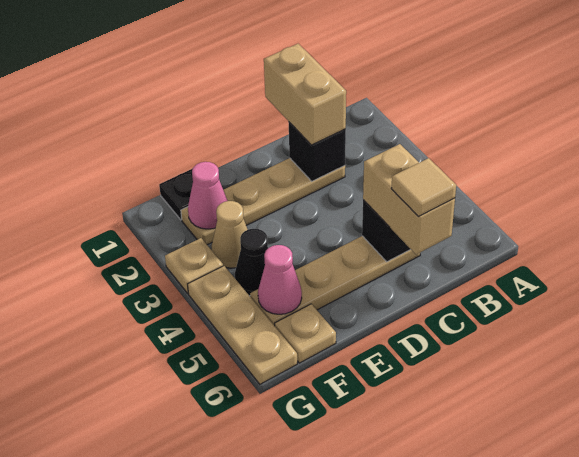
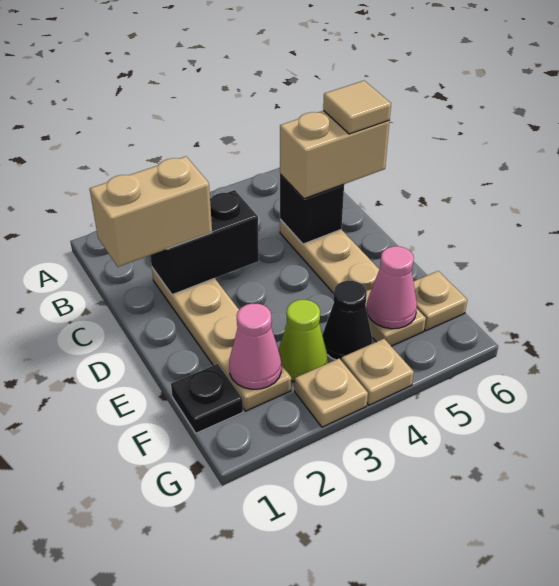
black 1x1 brick [289,122,346,181] -> black 1x2 brick [150,190,259,295]
tan 1x1 cone [211,201,248,268] -> lime 1x1 cone [279,300,328,382]
tan 1x3 plate [188,266,297,384] -> tan 1x1 plate [341,339,414,405]

